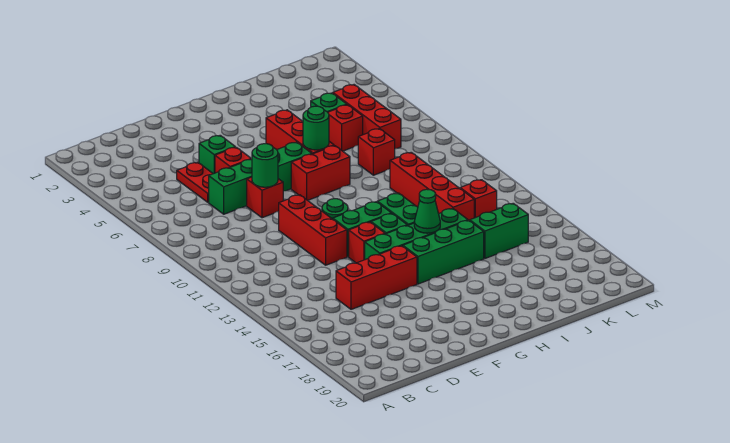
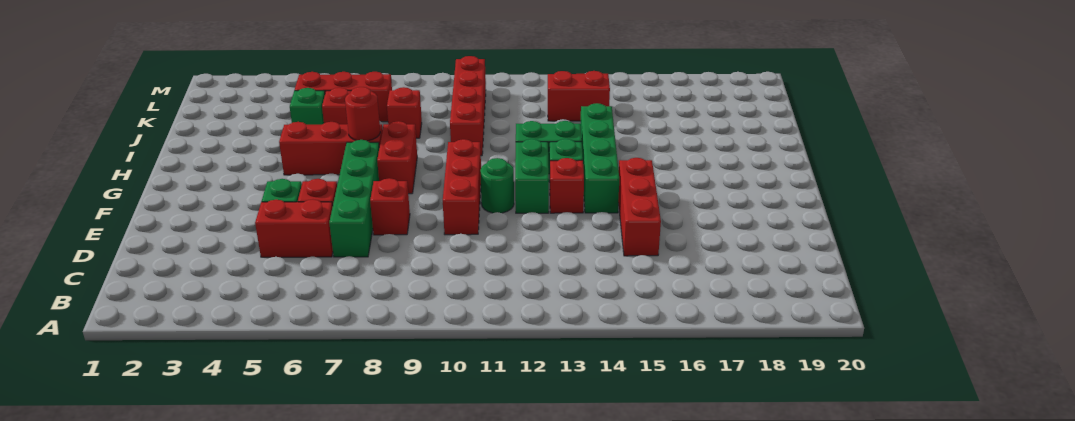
red 1x2 plate [177,162,213,202] -> red 1x2 brick [255,200,333,257]
green 1x1 round brick [252,144,278,187] -> none
red 1x3 brick [279,195,347,265] -> red 1x3 brick turned to [443,139,481,235]
green 1x3 brick [403,220,484,284] -> none
green 1x1 round brick [303,106,329,150] -> red 1x1 round brick [345,87,380,141]
green 1x1 cone [414,189,440,233] -> none
red 1x4 brick [390,152,474,221] -> red 1x4 brick turned to [450,56,486,156]
green 1x2 brick [470,203,528,258] -> none
red 1x1 brick [460,180,497,218] -> red 1x2 brick [548,71,610,121]

